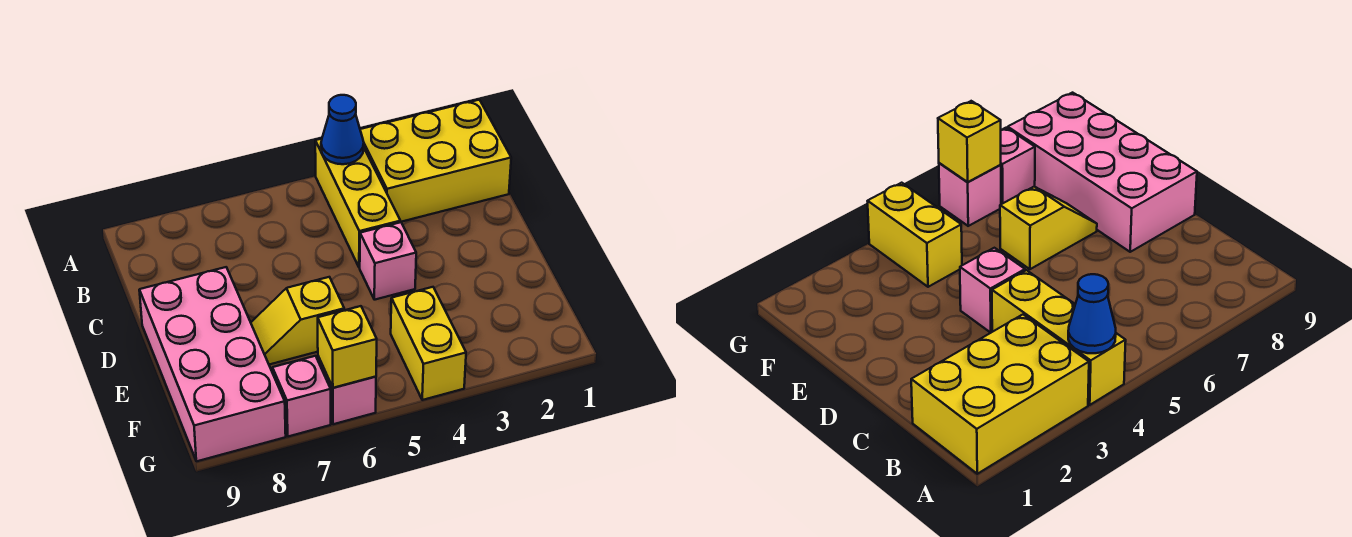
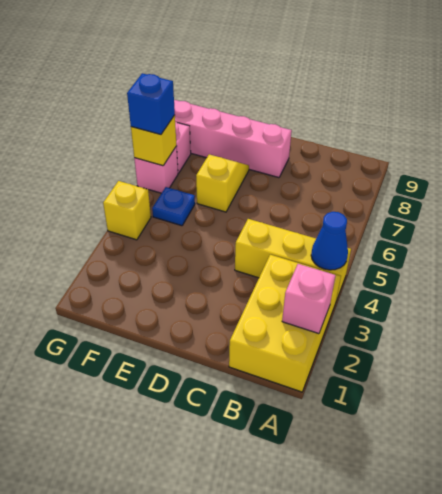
pink 1x1 brick [360,222,416,300] -> pink 1x1 brick moved to [282,264,335,334]
pink 2x4 brick [139,267,286,461] -> pink 1x4 brick [174,100,292,178]
yellow 1x2 brick [391,287,466,400] -> yellow 1x1 brick [103,181,151,240]
none -> blue 1x1 plate [152,187,195,226]
none -> blue 1x1 brick [127,73,175,135]

